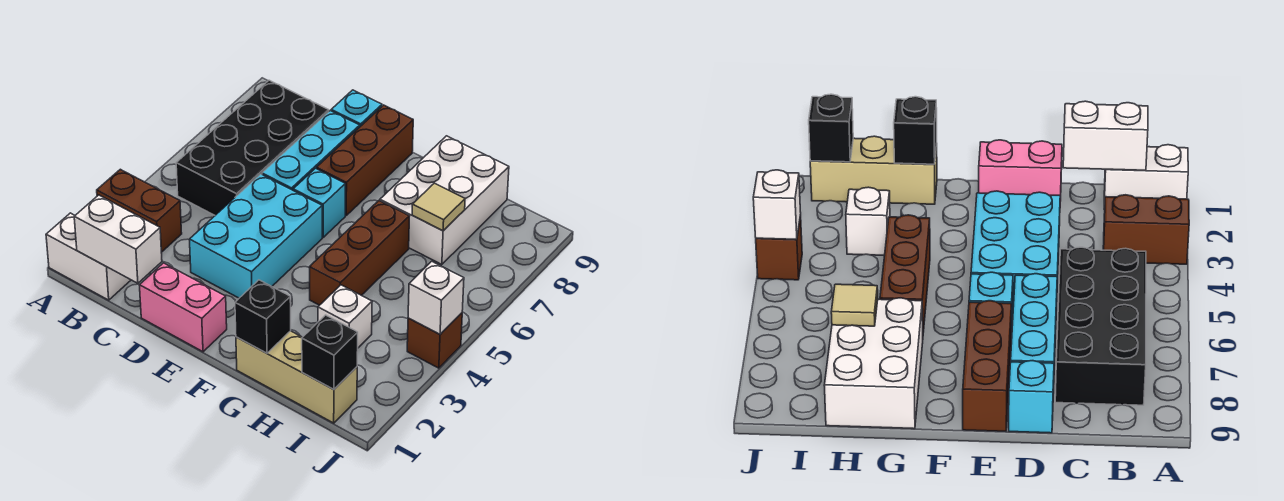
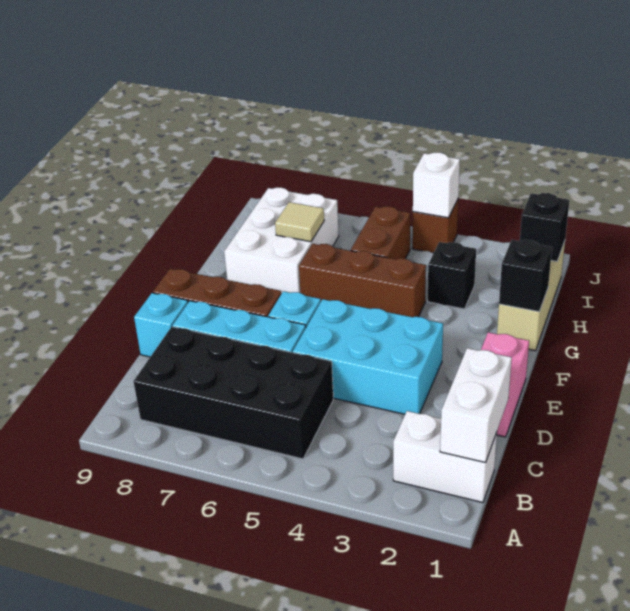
white 1x2 brick [46,213,131,300] -> white 1x2 brick turned to [393,411,497,503]
brown 1x2 brick [97,169,182,252] -> brown 1x2 brick moved to [351,206,410,259]
white 2x3 brick [380,136,509,265] -> white 2x3 brick turned to [224,188,339,293]
white 1x1 brick [318,285,372,348] -> black 1x1 brick [428,242,476,309]

